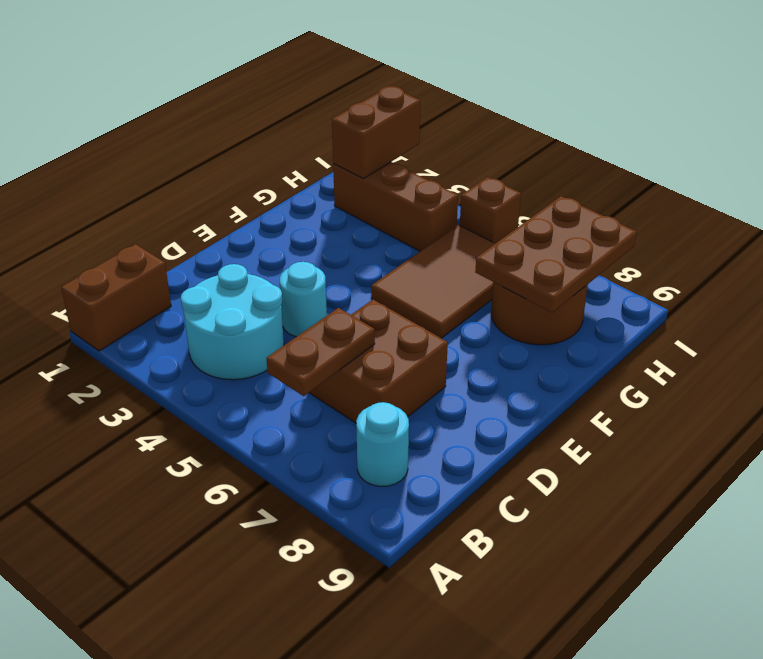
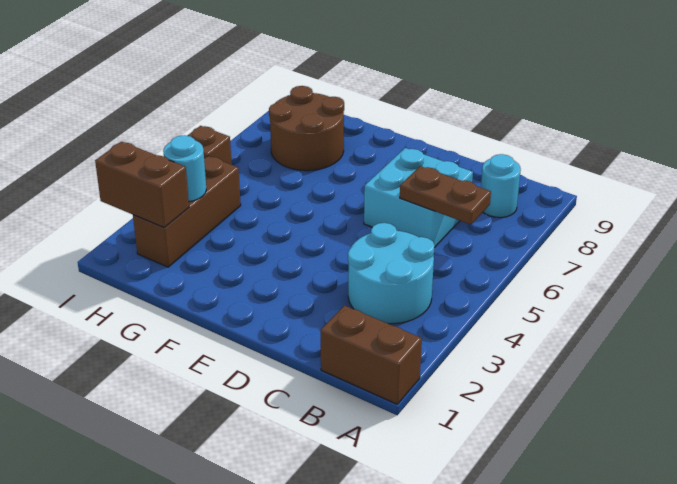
brown 2x2 brick [309,300,448,423] -> cyan 2x2 brick [364,148,473,248]
cyan 1x1 round brick [280,262,327,337] -> cyan 1x1 round brick moved to [163,135,206,201]
brown 2x3 tile [371,225,495,338] -> none
brown 2x3 plate [475,196,637,313] -> none

